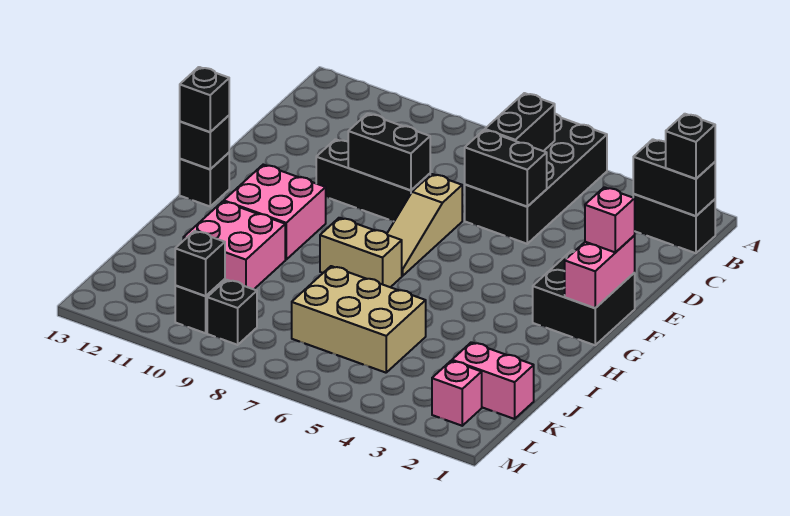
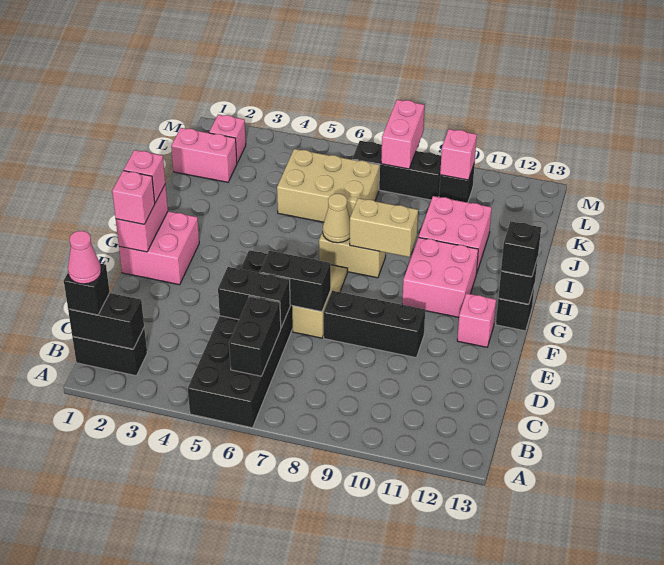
black 2x4 brick [465,114,607,244] -> black 2x6 brick [188,250,293,428]
none -> pink 1x1 cone [68,231,101,284]
black 1x2 brick [348,114,430,190] -> black 1x2 brick moved to [260,251,331,312]
black 2x2 brick [533,250,635,345] -> pink 2x2 brick [119,211,199,285]
none -> pink 1x1 brick [457,293,496,347]
none -> pink 1x1 brick [124,150,165,203]
none -> tan 1x1 cone [323,194,350,243]
none -> tan 1x2 brick [350,198,418,257]
none -> pink 1x2 brick [381,100,424,169]
black 1x1 brick [207,280,257,345] -> black 1x3 brick [352,141,441,200]
black 1x1 brick [175,231,225,296] -> pink 1x1 brick [440,129,477,180]

